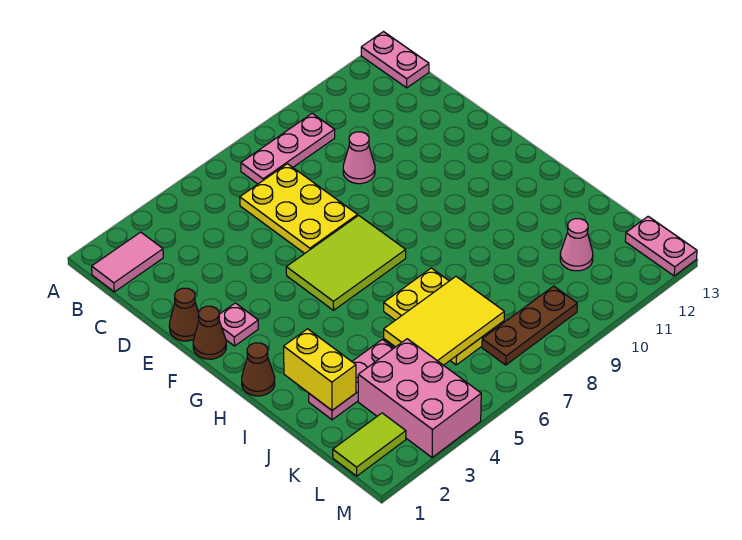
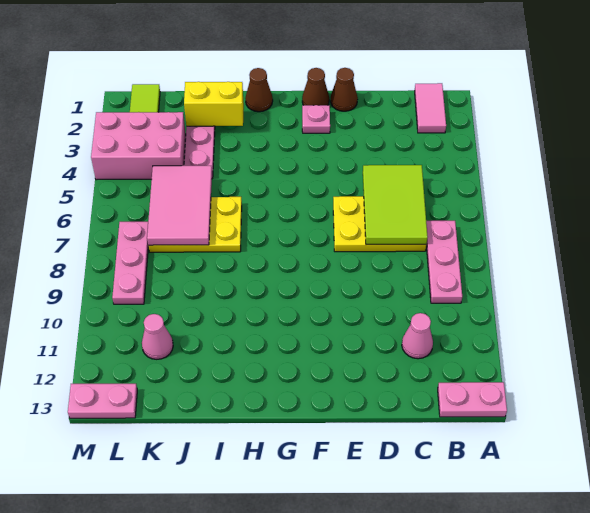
pink 1x1 cone [343,132,375,184] -> pink 1x1 cone moved to [402,313,433,359]
lime 2x3 tile [286,215,406,310] -> lime 2x3 tile moved to [363,165,427,245]
yellow 2x3 tile [384,277,504,365] -> pink 2x3 tile [147,166,212,245]
brown 1x3 plate [482,286,577,365] -> pink 1x3 plate [112,222,148,304]

